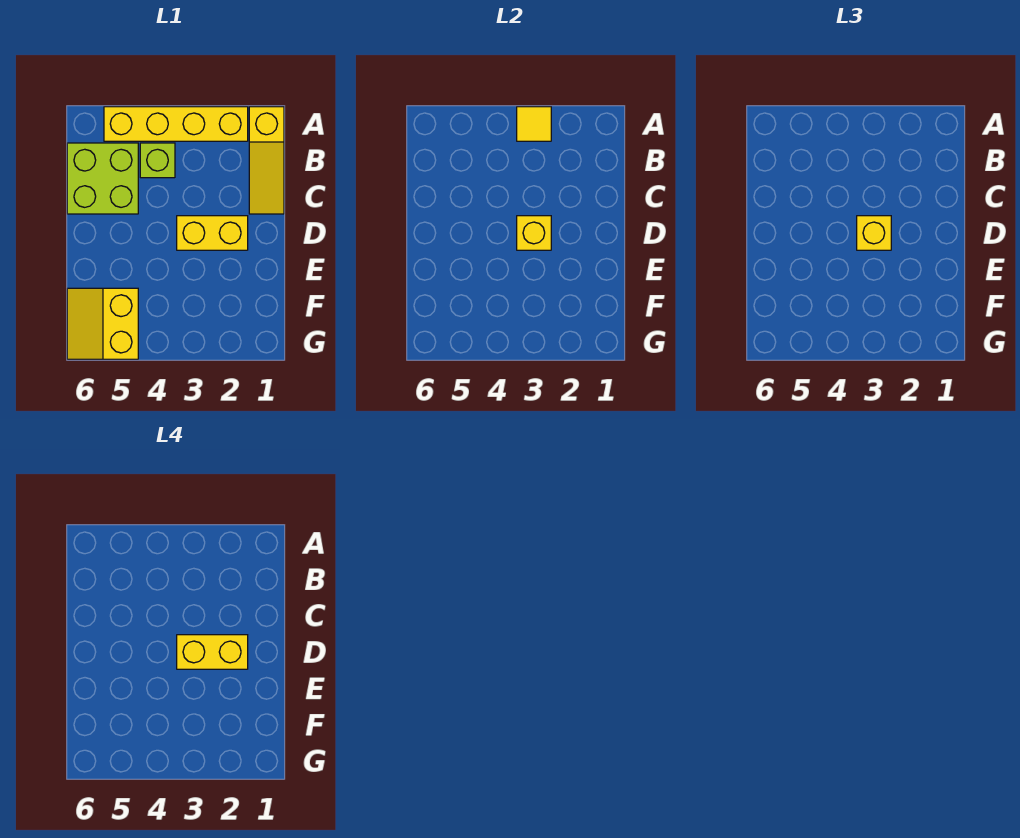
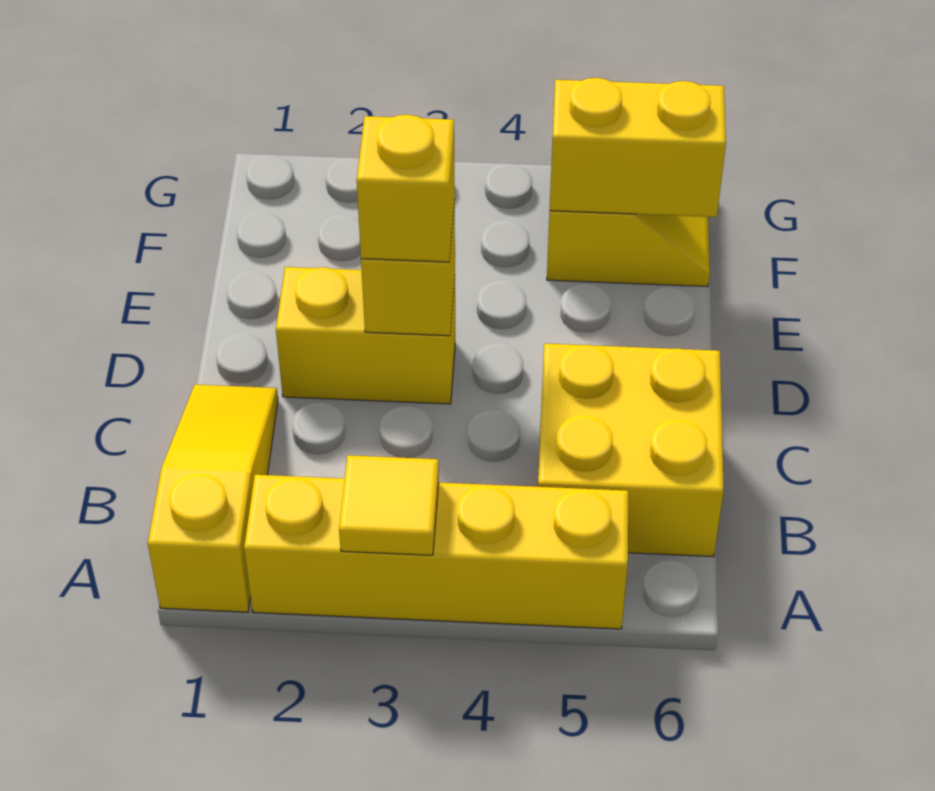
lime 1x1 brick [140,143,175,178] -> none
lime 2x2 brick [67,143,138,214] -> yellow 2x2 brick [538,344,724,557]
yellow 1x2 brick [177,635,248,669] -> yellow 1x2 brick moved to [550,78,726,217]

